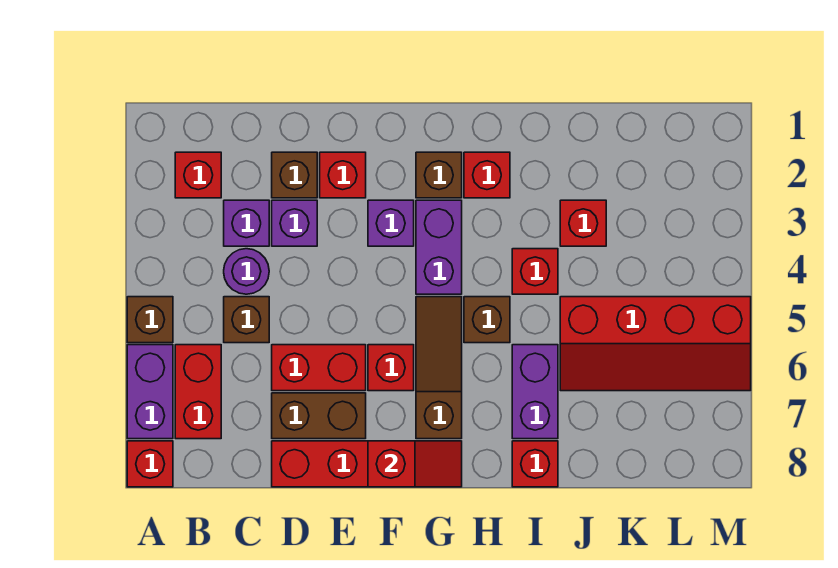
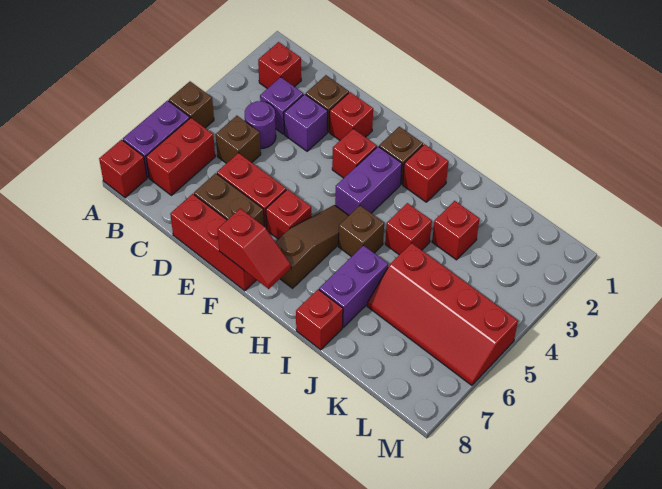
purple 1x1 brick [368,200,414,246] -> red 1x1 brick [332,129,377,178]

